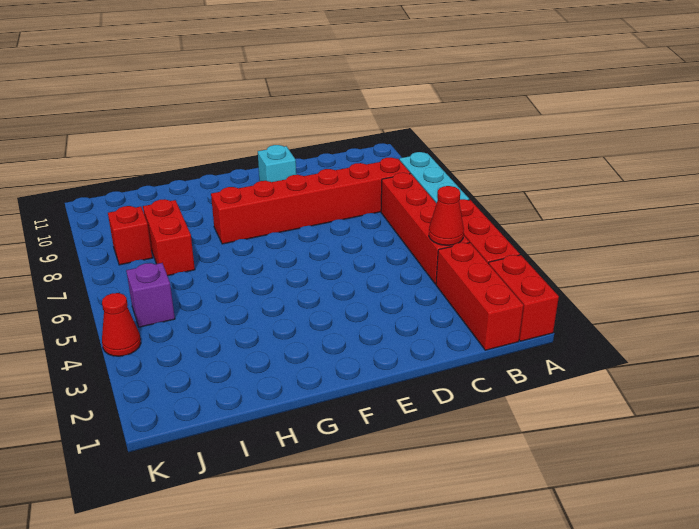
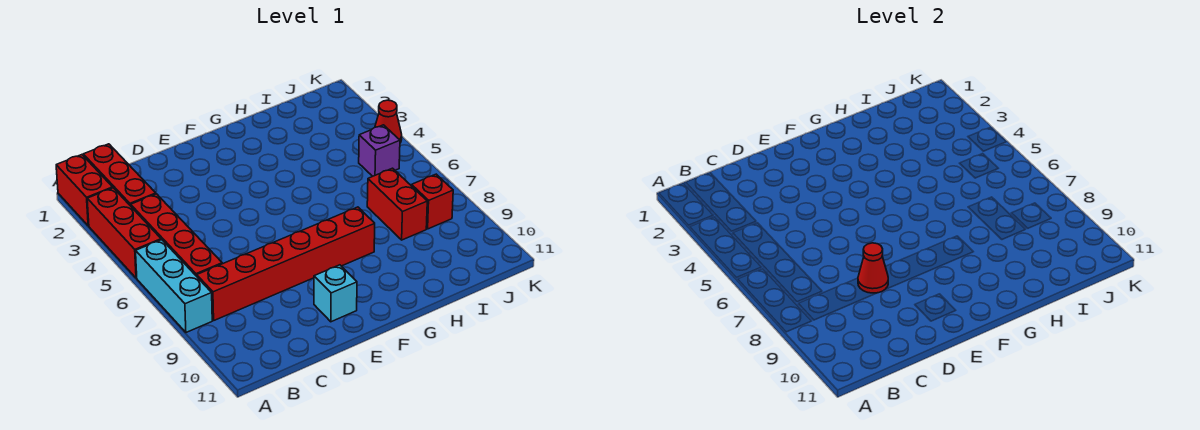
red 1x1 cone [429,186,464,245] -> red 1x1 cone moved to [858,243,888,293]

